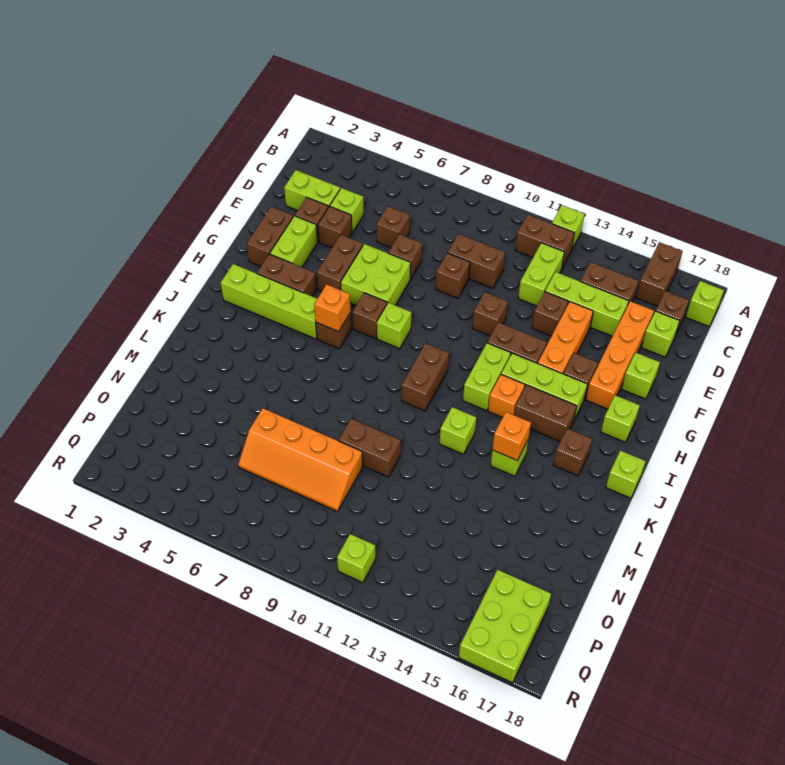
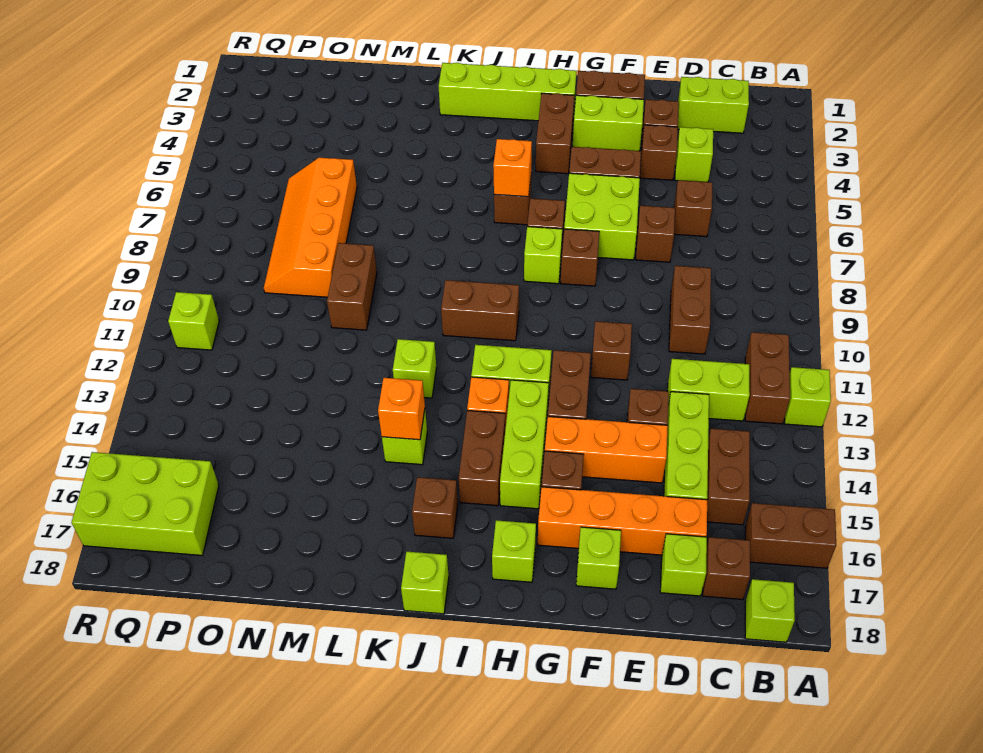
lime 1x2 brick [284,170,340,210] -> lime 1x2 brick turned to [678,77,749,133]
brown 1x1 brick [436,253,470,298] -> brown 1x1 brick moved to [561,229,599,286]
lime 1x4 brick [221,264,317,339] -> lime 1x4 brick turned to [439,63,576,121]

